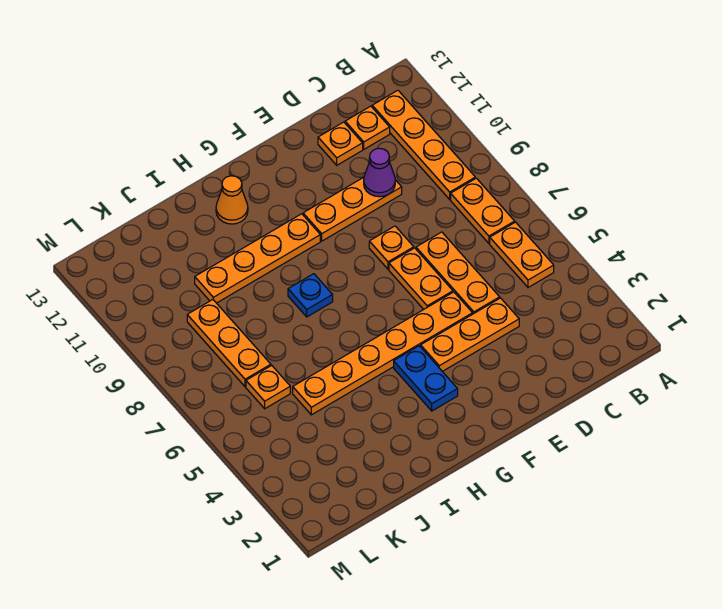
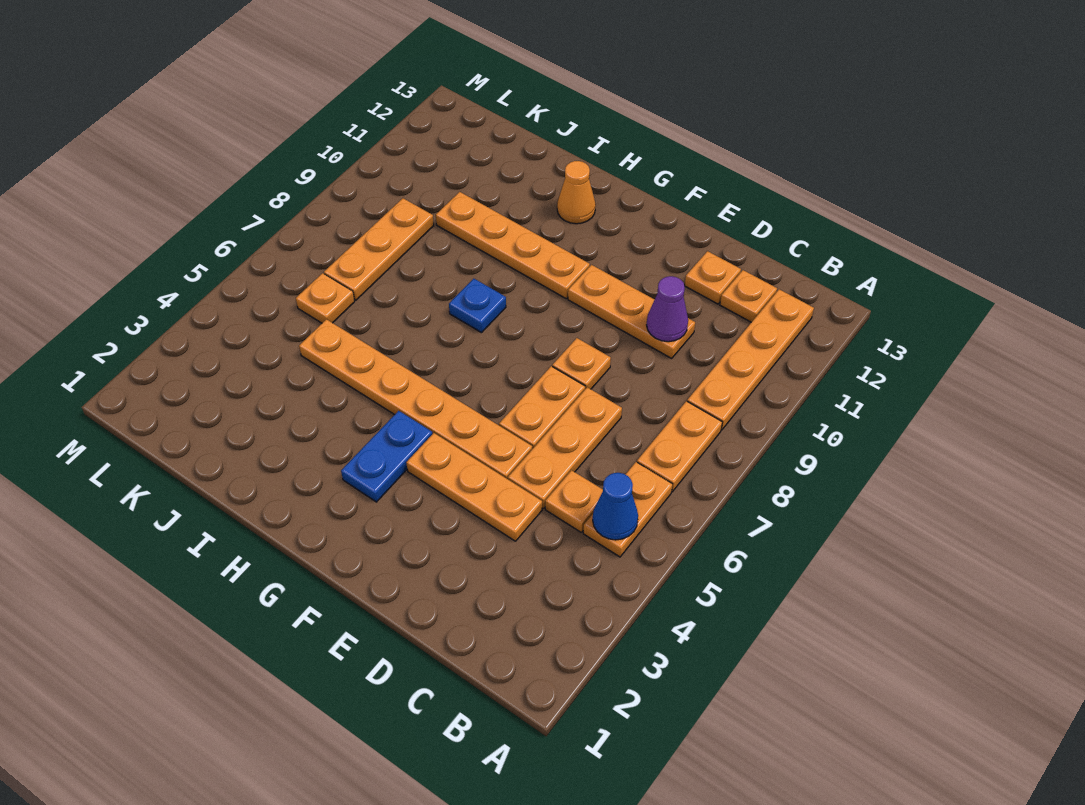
none -> blue 1x1 cone [593,473,638,540]
none -> orange 1x1 plate [545,470,603,532]

